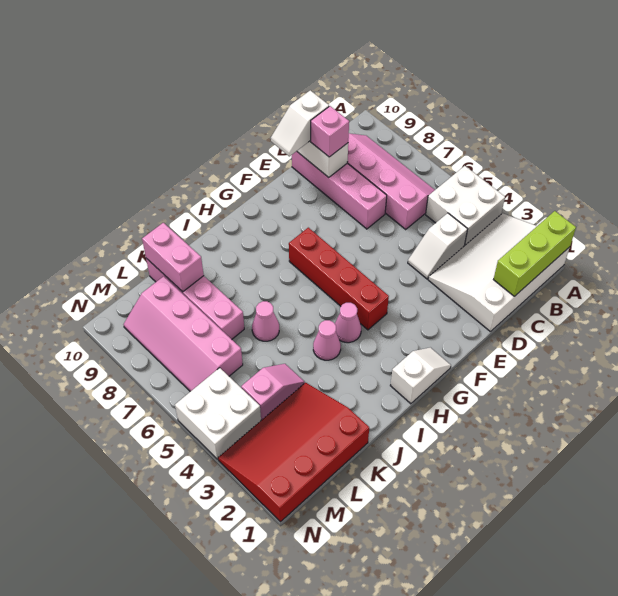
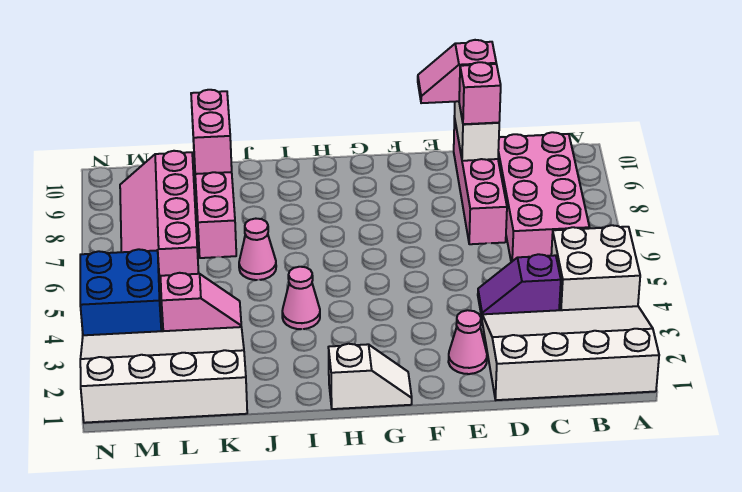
lime 1x3 brick [494,211,576,296] -> none
pink 2x4 slope [347,133,435,229] -> pink 2x4 brick [498,132,589,262]
white 1x2 slope [408,213,468,279] -> purple 1x2 slope [478,254,561,317]
white 1x2 slope [271,90,329,156] -> pink 1x2 slope [418,40,496,103]
red 1x4 brick [289,228,389,330] -> none
pink 1x1 cone [335,303,361,343] -> pink 1x1 cone moved to [448,310,487,374]
red 3x4 slope [218,383,369,522] -> white 3x4 slope [80,327,247,423]
white 2x2 brick [175,368,261,459] -> blue 2x2 brick [80,249,161,335]

